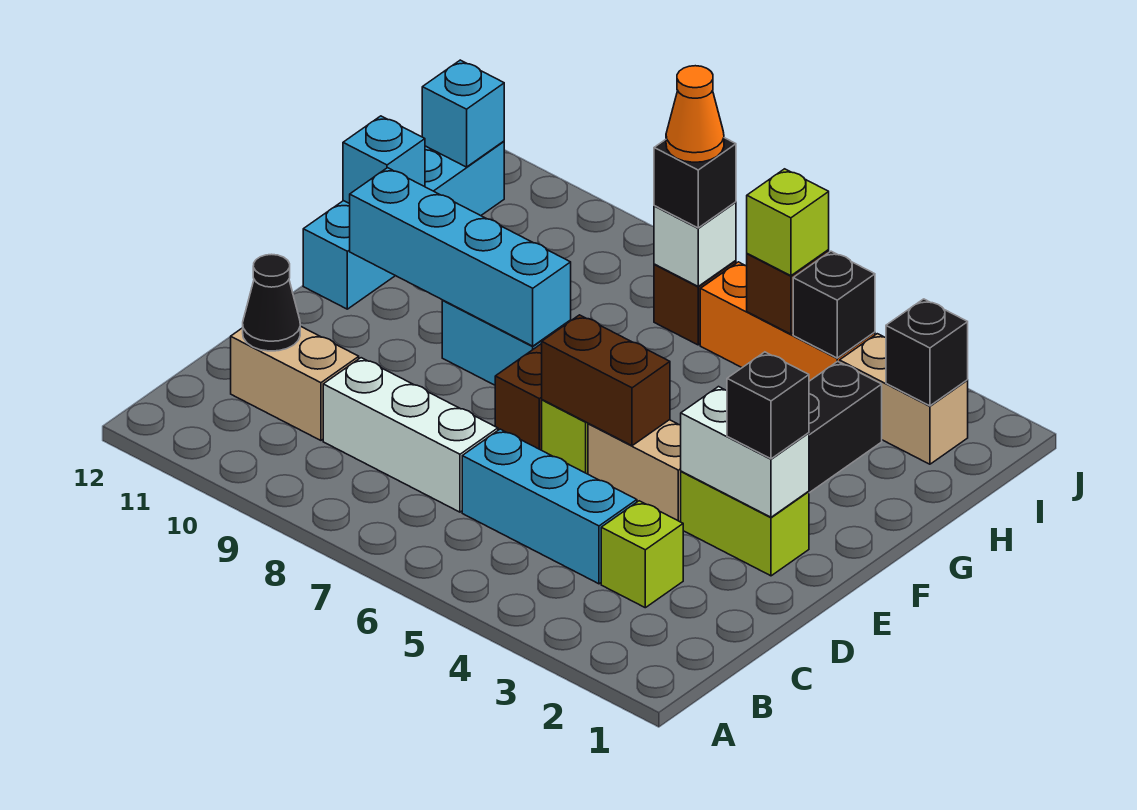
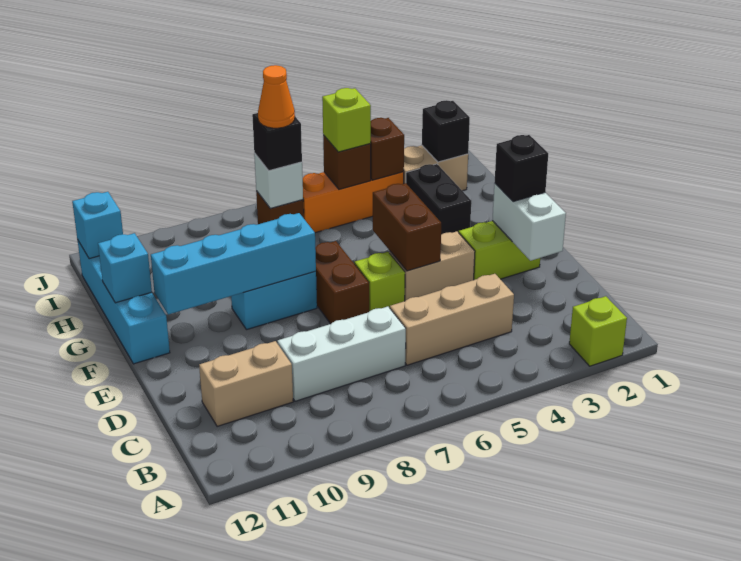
lime 1x1 brick [601,501,683,608] -> lime 1x1 brick moved to [569,296,627,366]
cyan 1x3 brick [462,429,637,584] -> tan 1x3 brick [390,274,514,365]
black 1x1 cone [243,254,300,351] -> none
white 1x2 brick [681,387,809,517] -> white 1x2 brick turned to [492,183,566,261]
brown 1x2 brick [542,315,670,446] -> brown 1x2 brick turned to [373,183,441,271]
black 1x1 brick [793,251,875,358] -> brown 1x1 brick [371,118,404,180]

